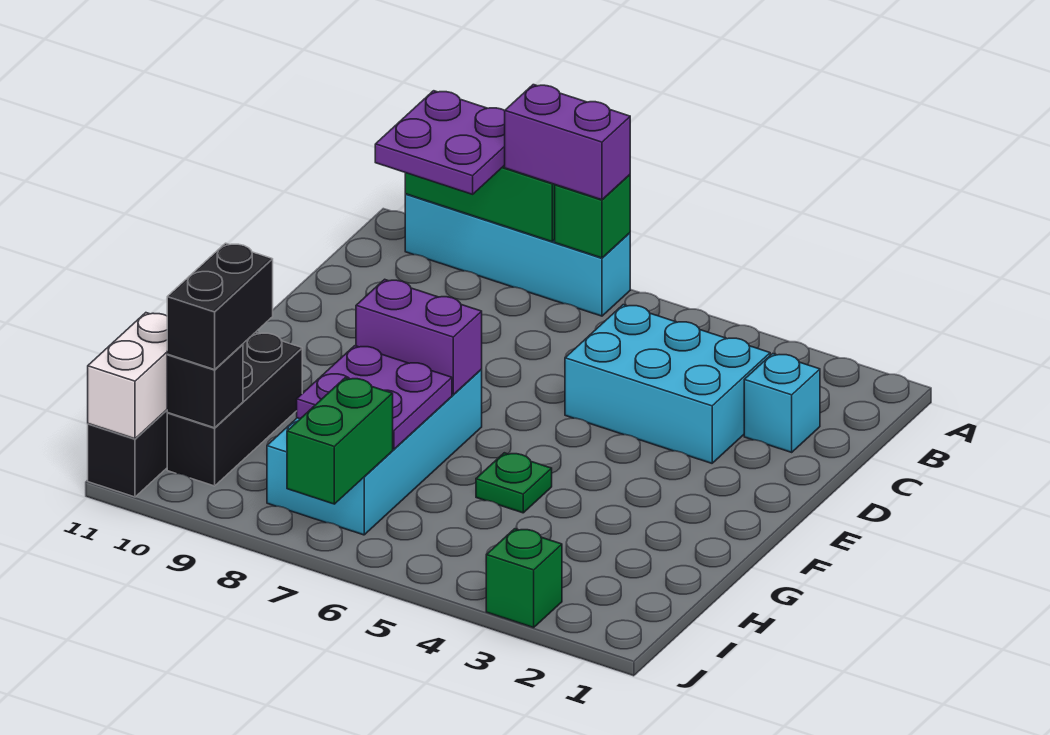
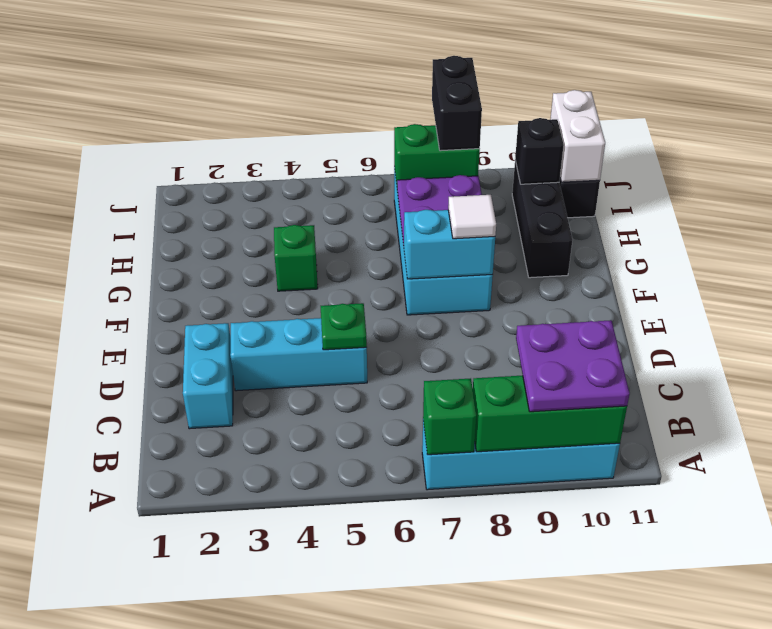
purple 1x2 brick [505,85,630,200] -> none
cyan 1x1 brick [744,354,820,452] -> cyan 1x2 brick [183,323,233,429]
cyan 2x3 brick [565,305,770,463] -> cyan 1x3 brick [230,318,367,391]
purple 1x2 brick [356,279,482,395] -> cyan 1x2 brick [404,210,495,279]
none -> white 1x1 tile [448,195,496,239]
green 1x1 plate [476,453,552,513] -> green 1x1 plate moved to [321,303,367,350]
black 1x2 brick [167,243,273,370] -> black 1x2 brick moved to [432,56,482,151]
green 1x2 brick [287,378,393,504] -> green 1x2 brick turned to [394,124,480,184]
green 1x1 brick [486,529,562,628] -> green 1x1 brick moved to [274,225,318,291]

